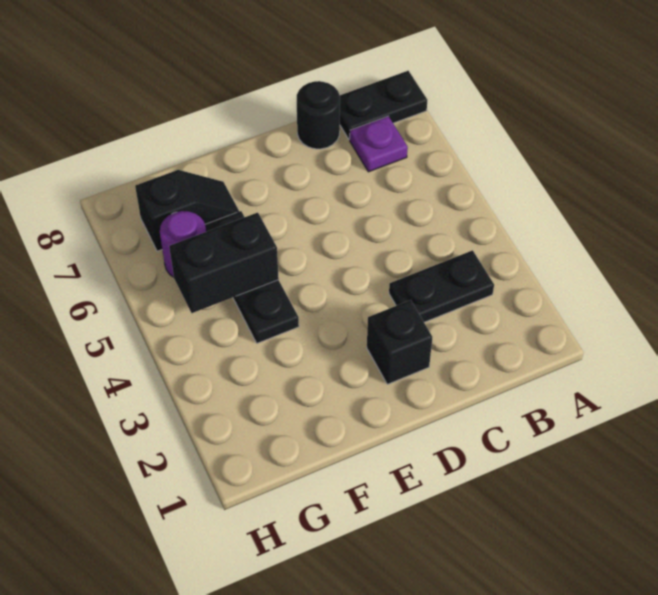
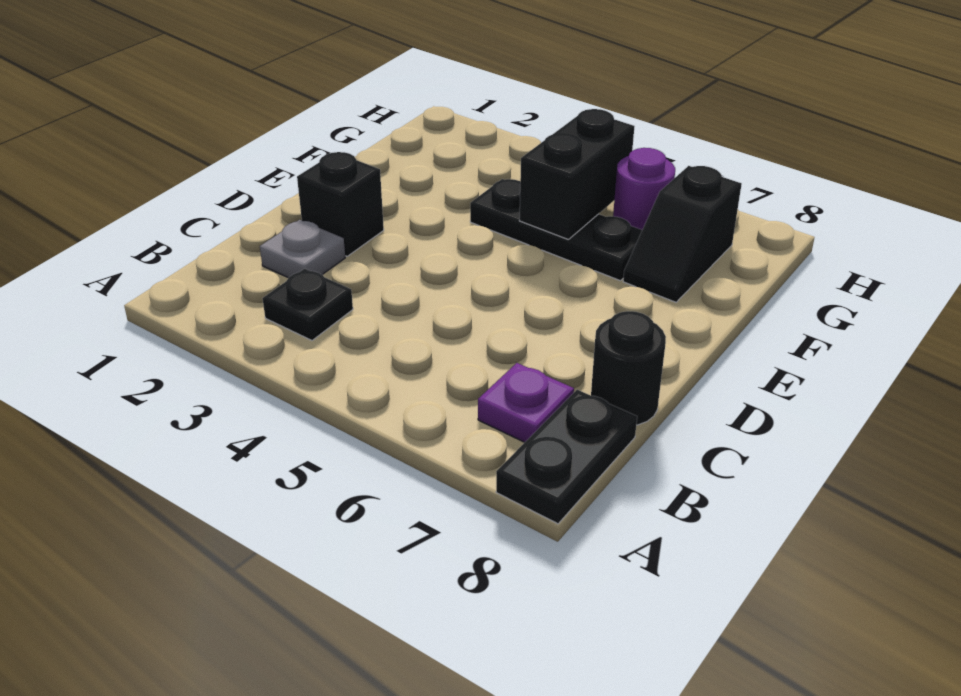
black 1x2 plate [389,250,494,322] -> black 1x1 plate [263,268,353,340]
none -> grey 1x1 plate [260,220,345,278]

